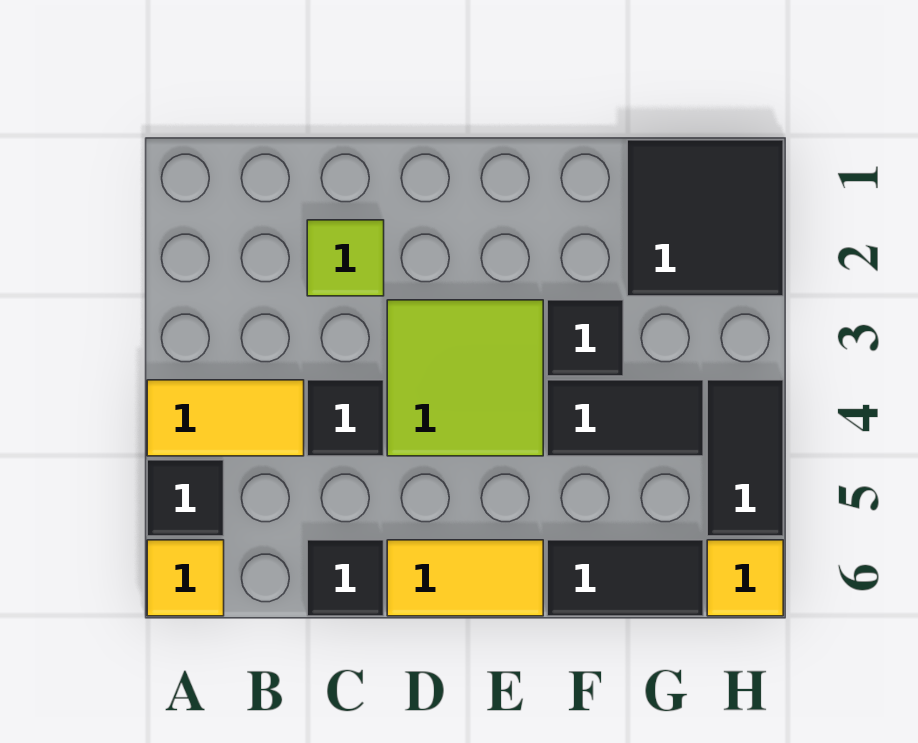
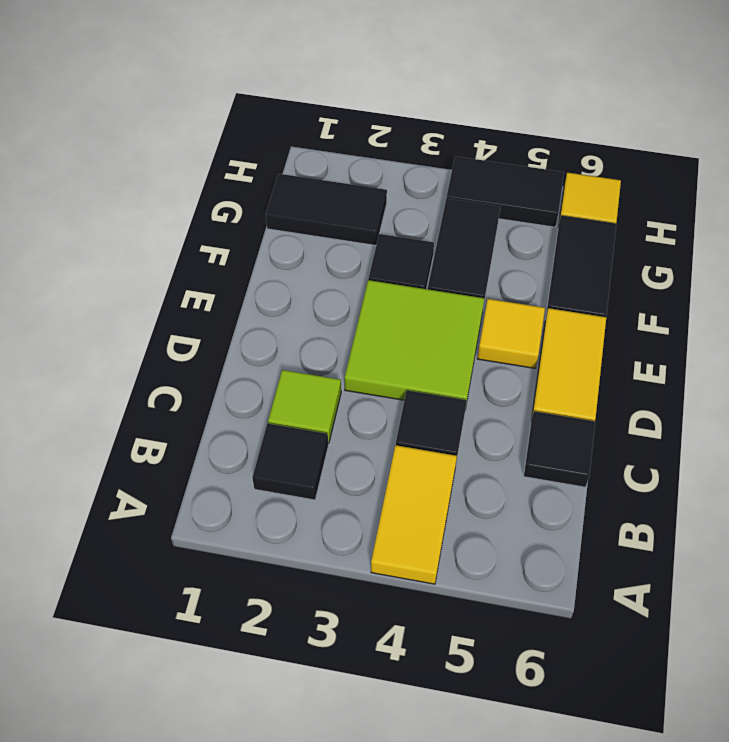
black 1x1 tile [147,460,224,536] -> black 1x1 tile moved to [252,424,328,500]
yellow 1x1 tile [147,540,224,616] -> yellow 1x1 tile moved to [477,299,545,368]
black 2x2 tile [627,140,783,296] -> black 1x2 tile [266,174,387,245]

